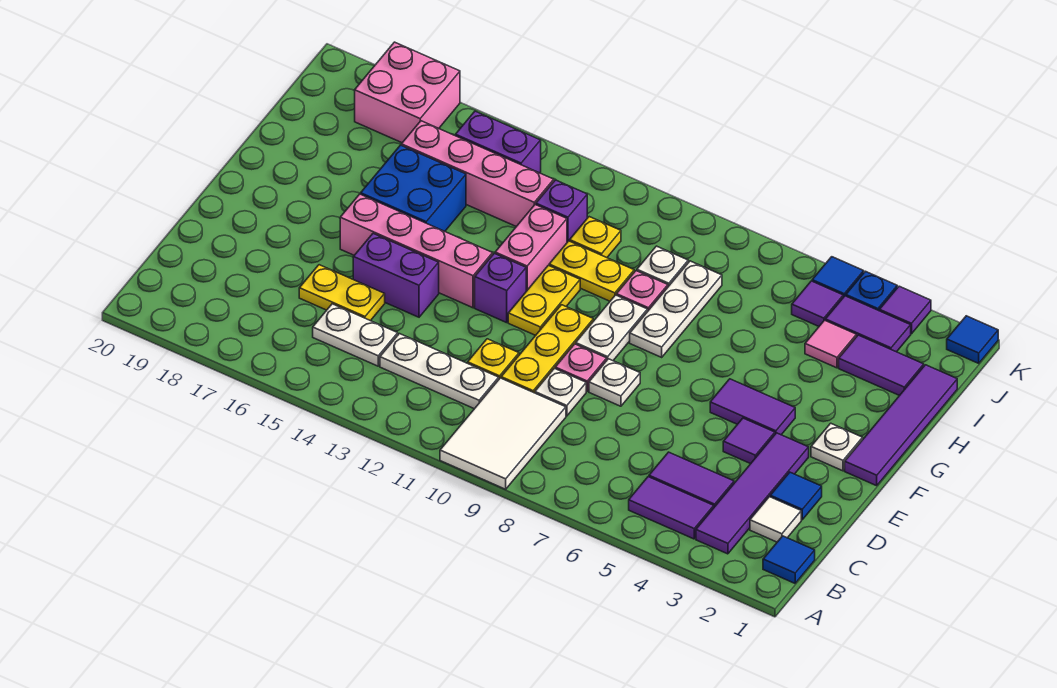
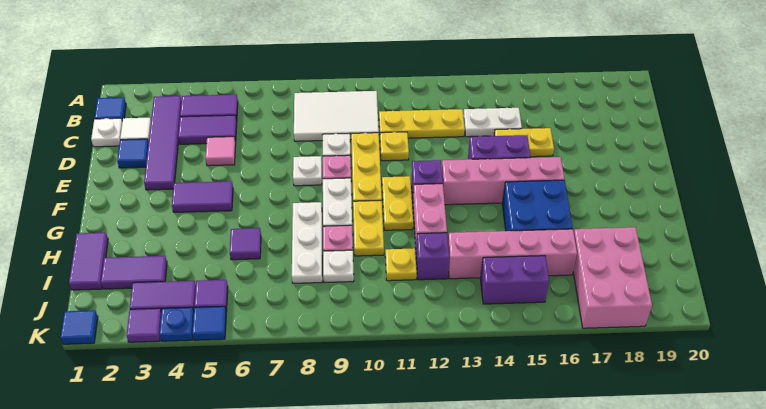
white 2x3 tile [440,378,566,489] -> white 2x3 tile turned to [294,91,379,141]
white 1x3 plate [380,334,499,409] -> yellow 1x3 plate [379,109,465,138]
purple 1x1 tile [723,418,775,464] -> purple 1x1 tile moved to [230,228,261,260]
purple 1x4 tile [845,365,957,486] -> purple 1x2 tile [69,233,108,290]
white 1x1 plate [811,423,863,471] -> white 1x1 plate moved to [91,118,122,147]
yellow 1x2 plate [549,241,634,301] -> yellow 1x2 plate turned to [353,200,384,256]
pink 1x1 tile [805,320,856,368] -> pink 1x1 tile moved to [205,137,236,166]
pink 2x2 brick [355,42,460,143] -> pink 2x3 brick [573,227,652,328]

